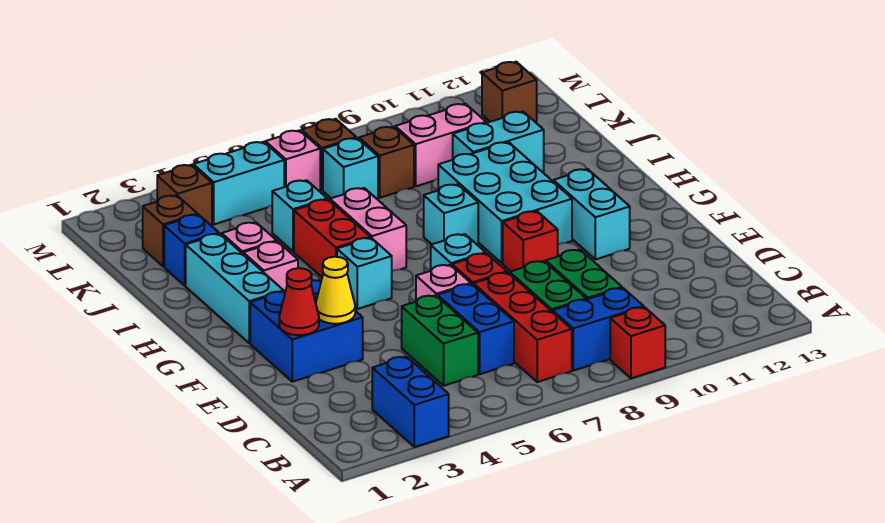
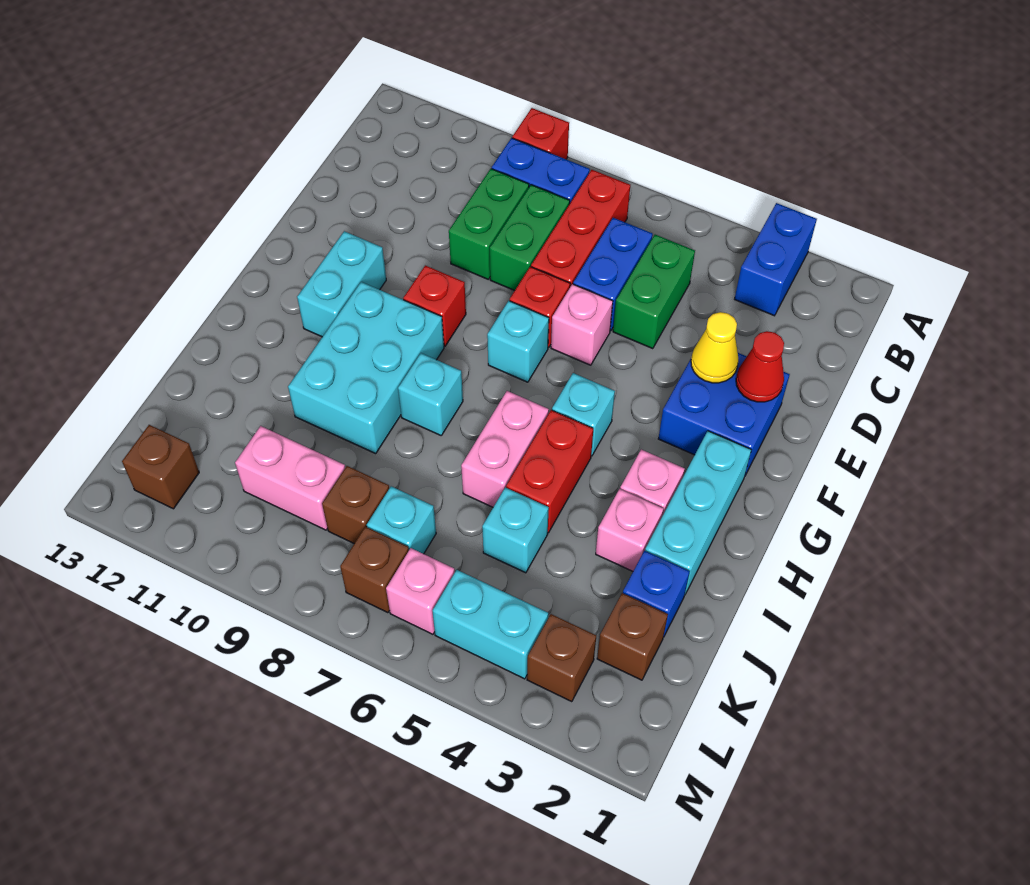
cyan 1x2 brick [453,112,544,172] -> none

